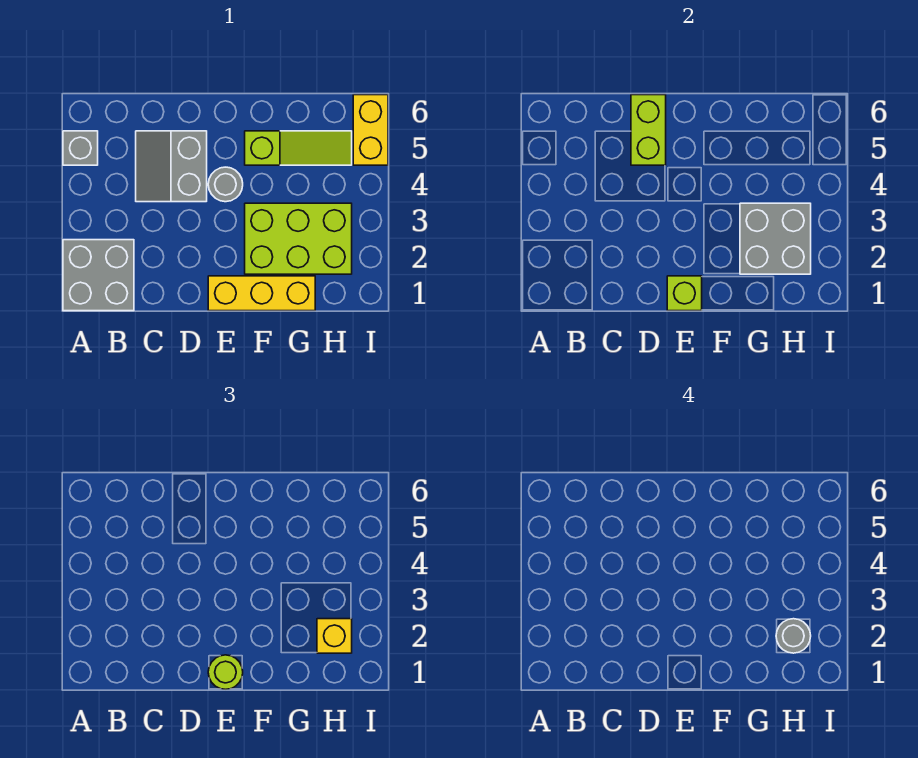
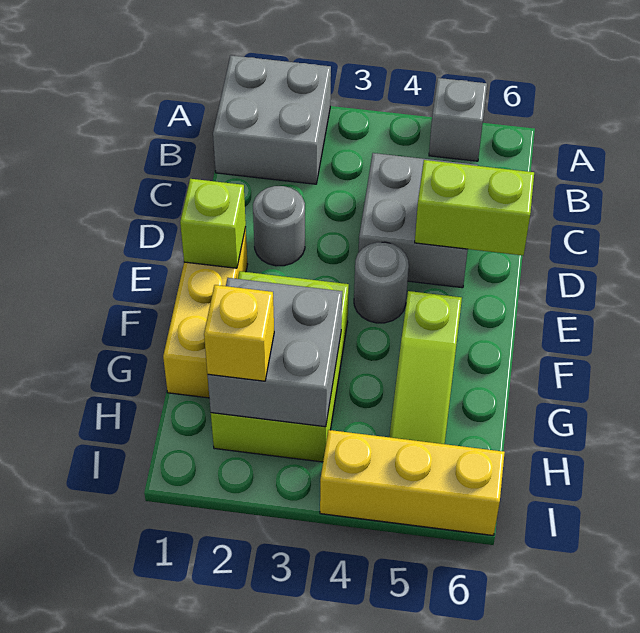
grey 2x2 slope [136,131,207,202] -> grey 2x2 brick [358,153,478,288]
lime 1x1 round brick [208,655,243,689] -> none
grey 1x1 round brick [776,619,811,653] -> grey 1x1 round brick moved to [253,186,305,266]
yellow 1x2 brick [353,95,388,165] -> yellow 1x3 brick [320,430,505,536]

